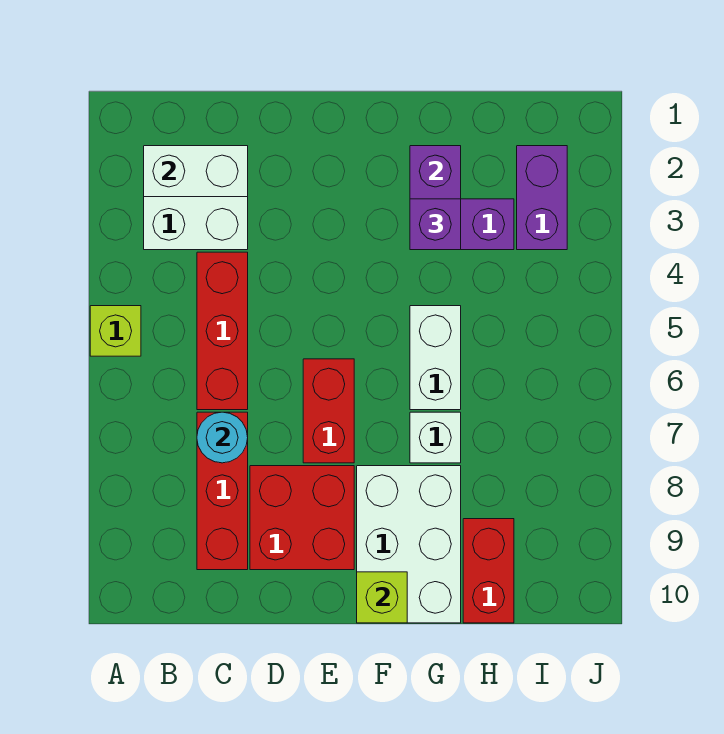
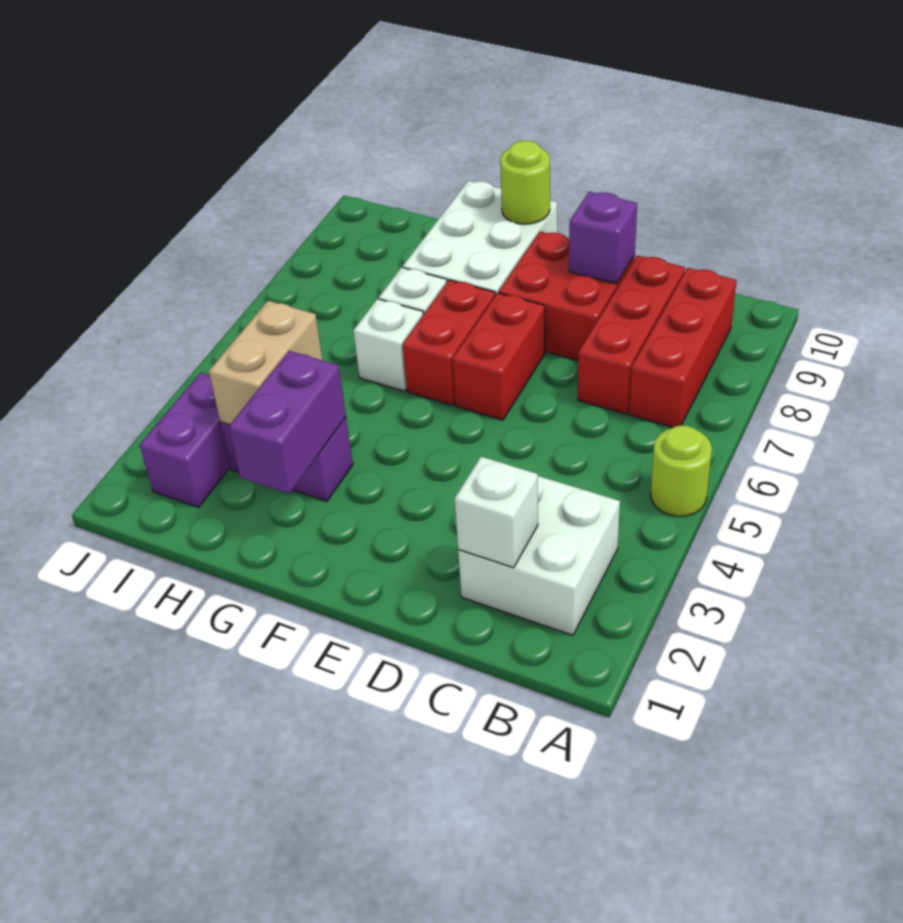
lime 1x1 brick [90,306,141,356] -> lime 1x1 round brick [651,425,712,516]
white 1x2 brick [144,146,248,197] -> white 1x1 brick [455,457,538,568]
red 1x3 brick [197,252,248,410] -> red 1x3 brick moved to [629,268,737,428]
cyan 1x1 round brick [197,412,248,463] -> none
lime 1x1 brick [357,572,407,623] -> lime 1x1 round brick [500,141,550,224]
purple 1x1 brick [410,199,461,250] -> purple 1x1 brick moved to [569,192,637,284]
white 1x2 brick [410,306,461,410] -> white 1x1 brick [353,299,424,391]
none -> tan 1x2 brick [209,301,322,425]
red 1x2 brick [463,519,514,623] -> red 1x2 brick moved to [402,280,495,405]

